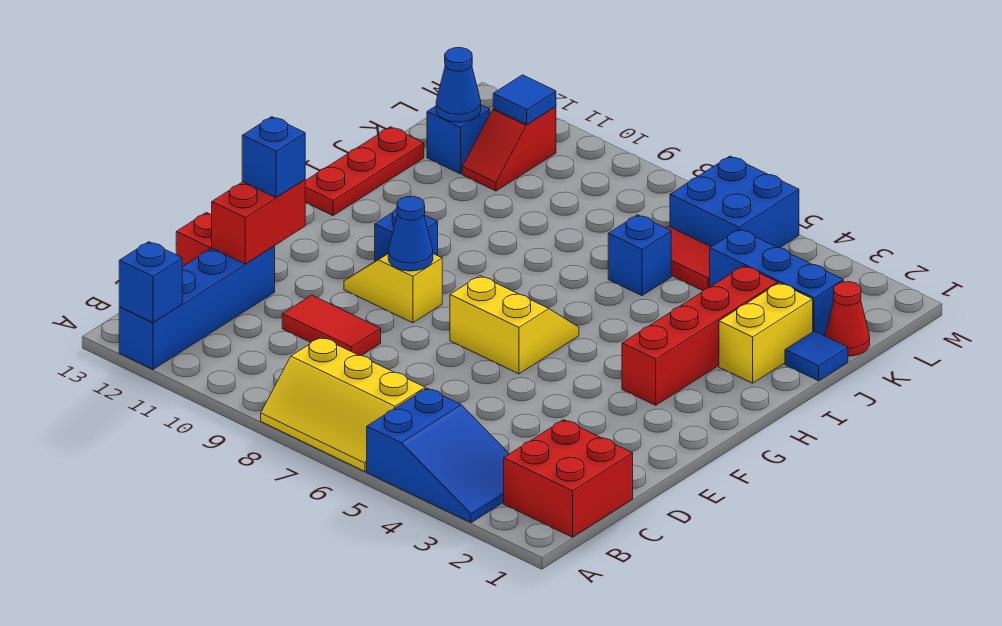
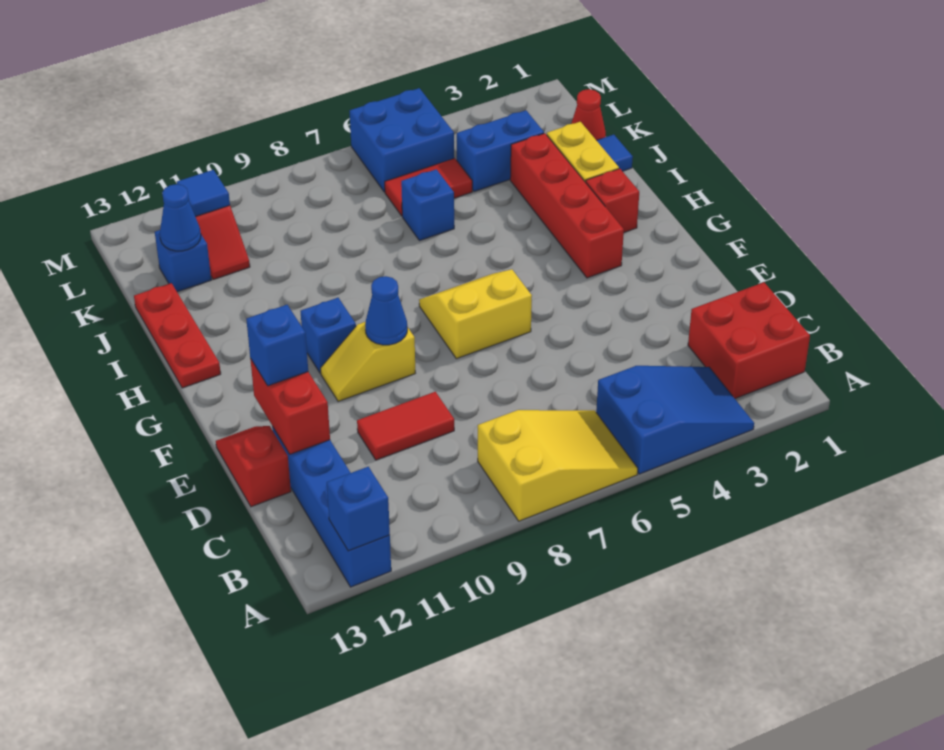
yellow 2x3 slope [261,337,425,472] -> yellow 2x3 slope turned to [478,410,638,521]
none -> red 1x1 brick [586,169,639,232]
blue 1x3 brick [710,229,843,336] -> blue 1x2 brick [457,110,544,192]

